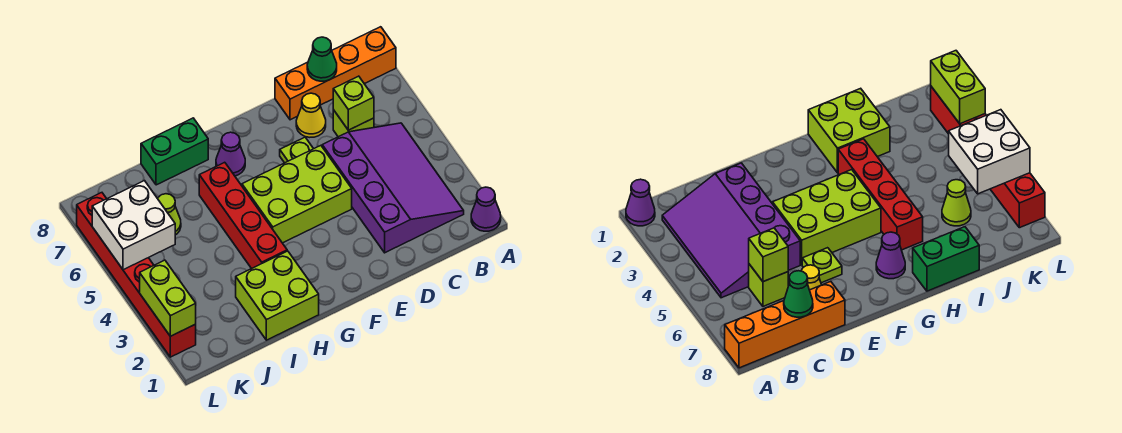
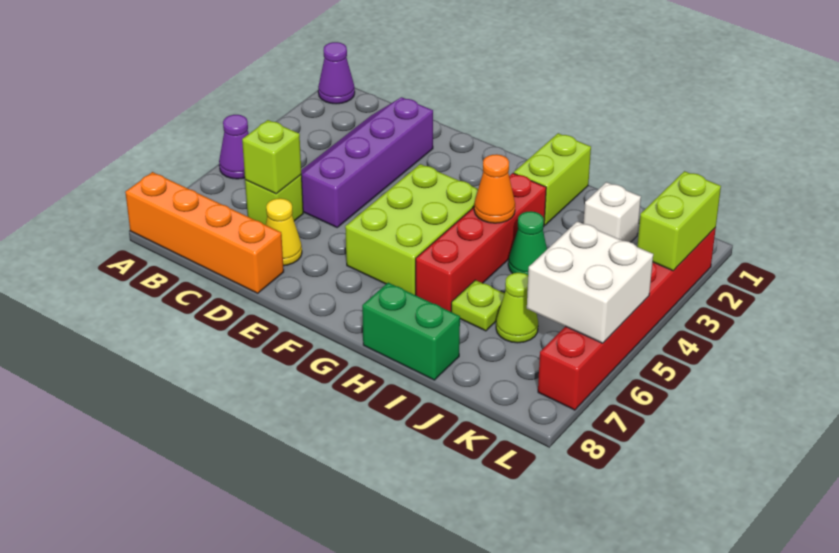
purple 3x4 slope [322,123,464,253] -> purple 2x4 slope [301,97,433,227]
green 1x1 cone [307,37,337,81] -> green 1x1 cone moved to [508,211,547,275]
lime 2x3 brick [242,146,352,243] -> lime 2x3 brick turned to [345,164,478,295]
lime 1x1 plate [280,137,313,163] -> lime 1x1 plate moved to [451,280,505,331]
purple 1x1 cone [216,132,245,176] -> purple 1x1 cone moved to [219,115,249,179]
lime 2x2 brick [236,251,319,340] -> lime 1x2 brick [514,133,591,225]
none -> orange 1x1 cone [474,154,515,223]
none -> white 1x1 brick [584,182,641,242]

